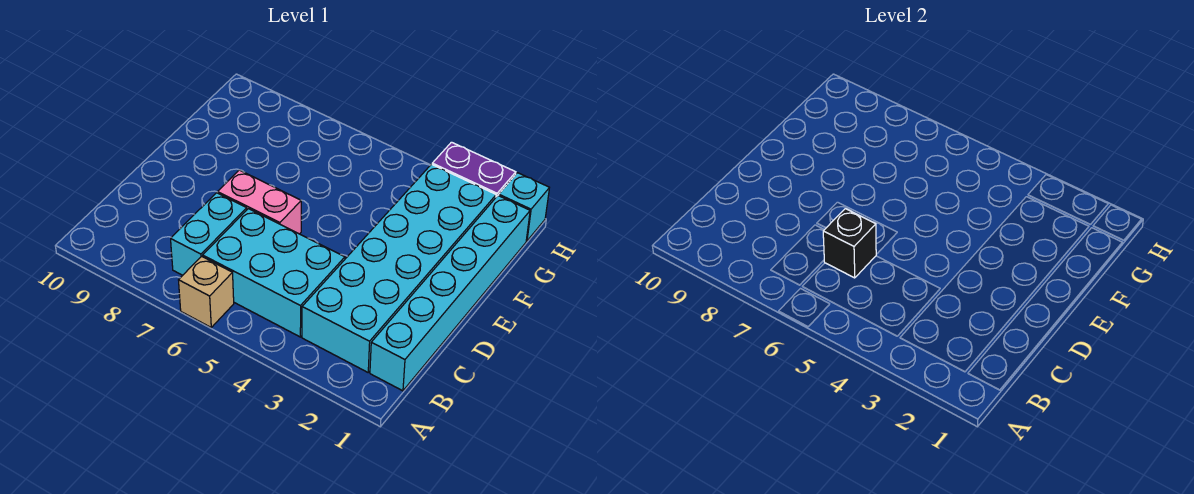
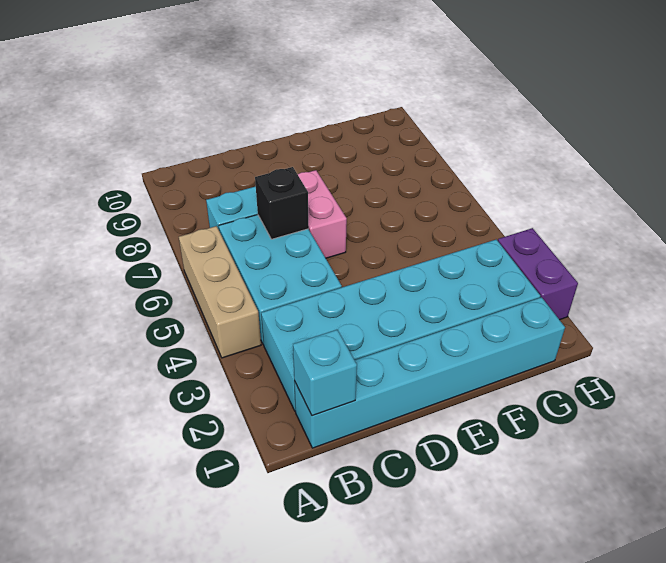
tan 1x1 brick [179,256,234,327] -> tan 1x3 brick [179,226,261,358]
cyan 1x1 brick [499,173,549,241] -> cyan 1x1 brick moved to [293,330,357,416]

